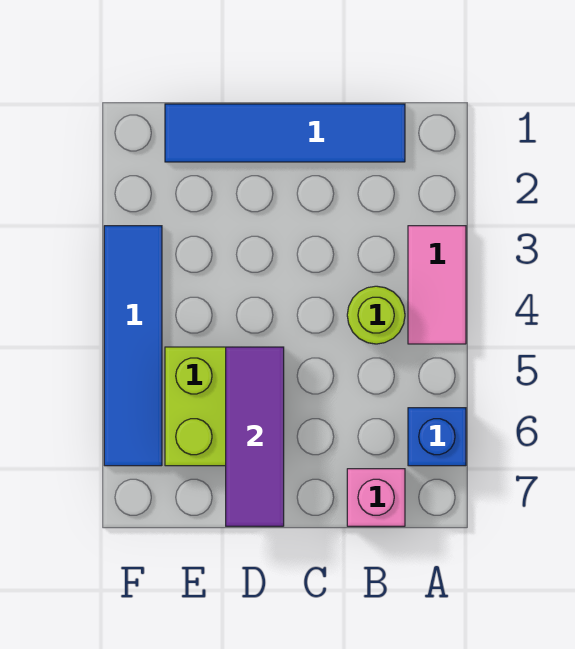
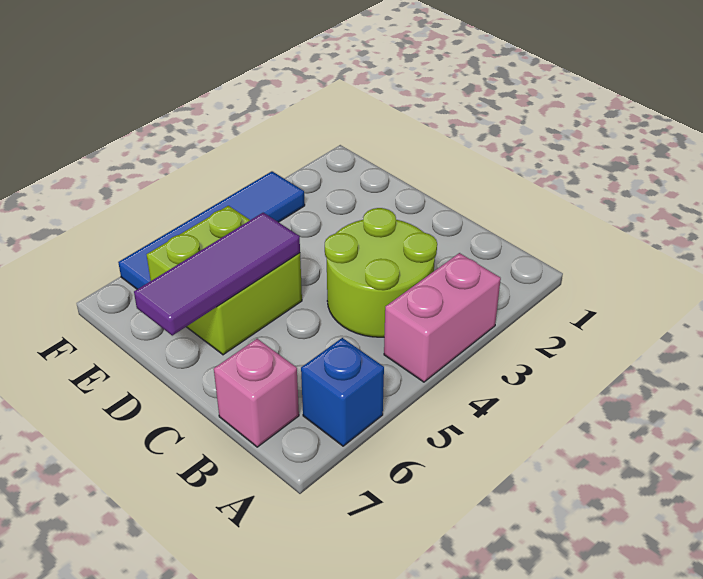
pink 1x2 tile [408,226,466,344] -> pink 1x2 brick [384,253,501,382]
blue 1x4 tile [165,104,405,162] -> none
lime 1x1 round brick [347,286,405,344] -> lime 2x2 round brick [325,208,437,337]

